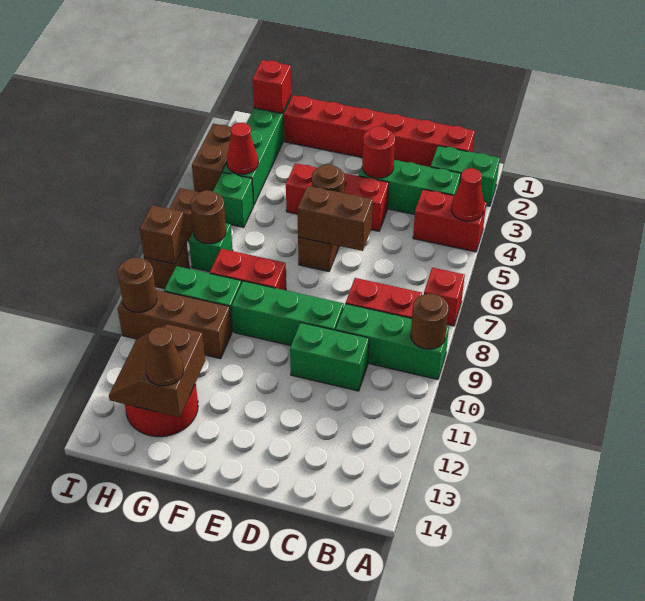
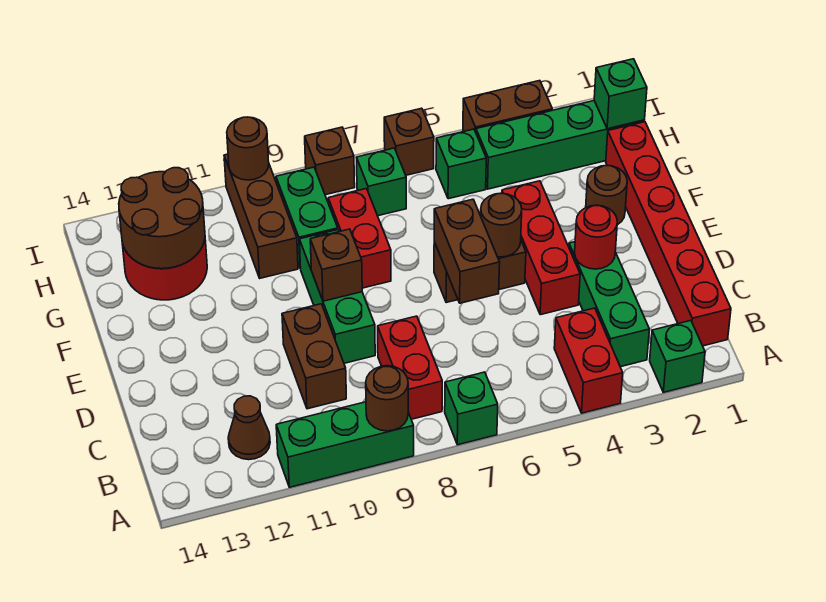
green 1x2 brick [431,146,500,206] -> green 1x1 brick [650,321,705,392]
red 1x1 cone [451,168,484,221] -> none
red 1x1 brick [424,268,465,326] -> green 1x1 brick [445,372,498,445]
green 1x3 brick [336,304,449,379] -> green 1x3 brick turned to [276,402,414,487]
green 1x2 brick [290,322,369,391] -> brown 1x2 brick [282,304,346,409]
brown 2x2 slope [109,324,205,417] -> brown 2x2 round brick [119,168,205,269]
brown 1x1 cone [146,327,184,386] -> brown 1x1 cone moved to [228,396,270,460]
red 1x1 brick [252,60,291,113] -> green 1x1 brick [594,59,647,129]
red 1x1 cone [227,123,258,174] -> none
brown 1x1 round brick [190,190,226,244] -> brown 1x1 round brick moved to [586,166,627,225]
brown 1x1 brick [140,205,187,264] -> brown 1x1 brick moved to [310,229,362,301]

